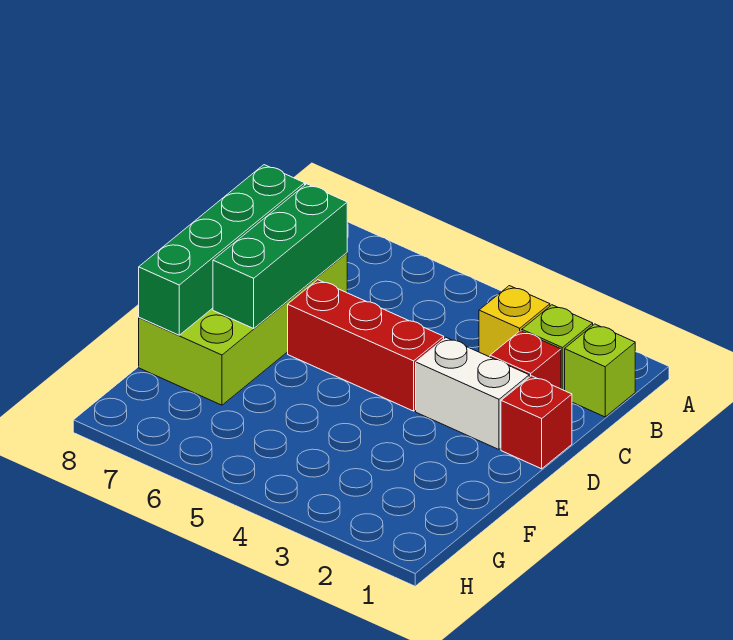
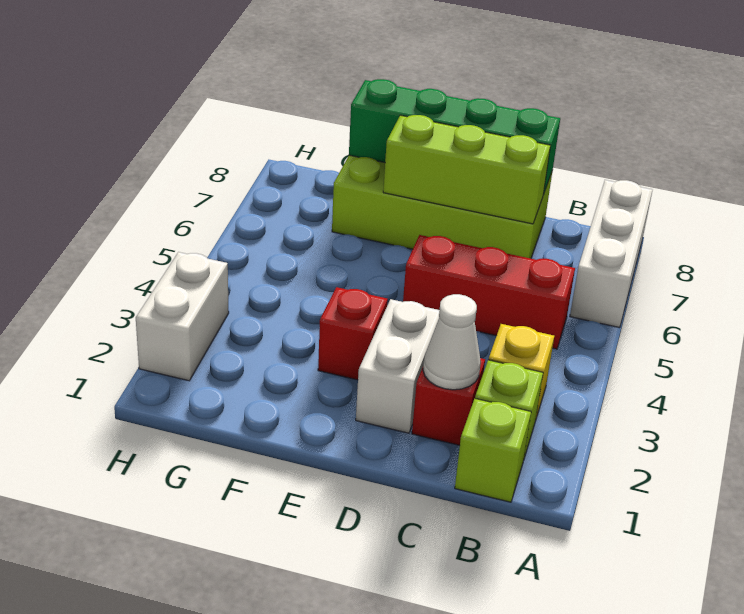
none -> white 1x3 brick [570,180,652,328]
none -> white 1x1 cone [423,294,481,390]
green 1x3 brick [213,184,347,328] -> lime 1x3 brick [383,115,551,224]
red 1x1 brick [501,376,572,469] -> red 1x1 brick moved to [318,287,388,380]
red 1x3 brick [288,280,444,411] -> red 1x3 brick turned to [403,235,575,349]
none -> white 1x2 brick [136,252,229,381]

